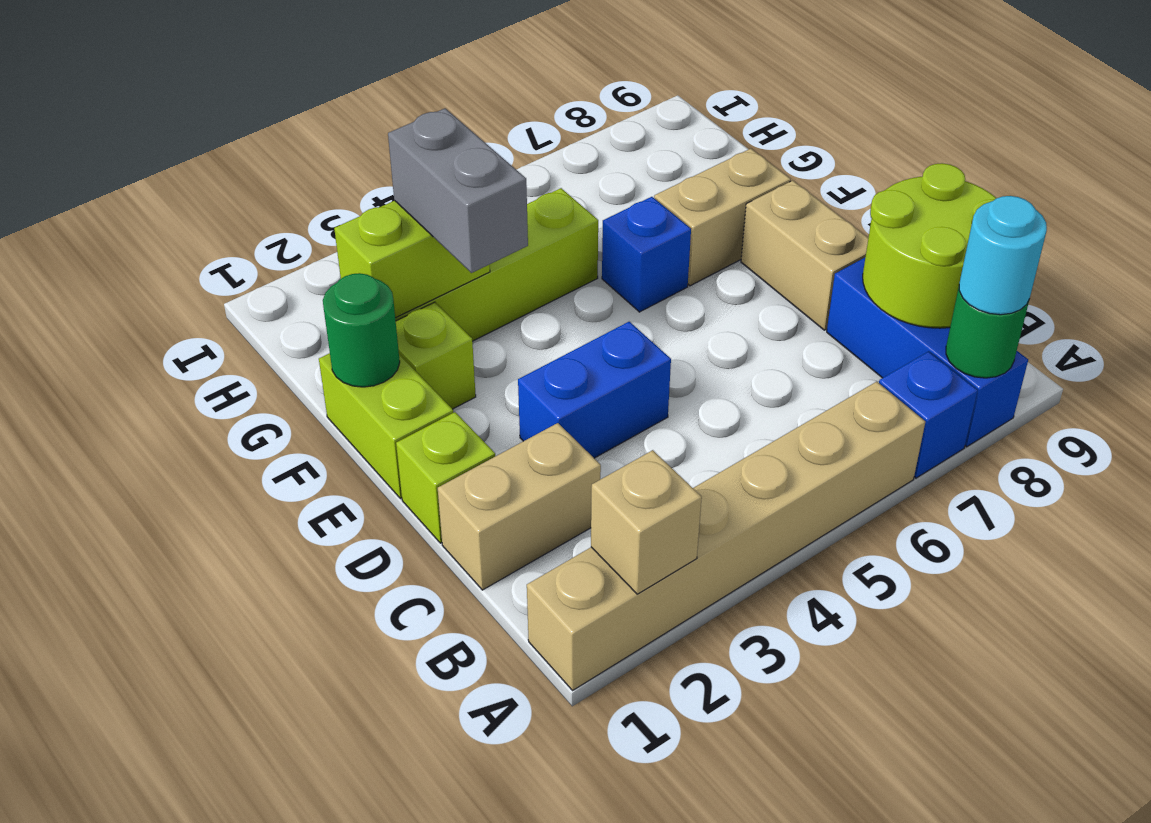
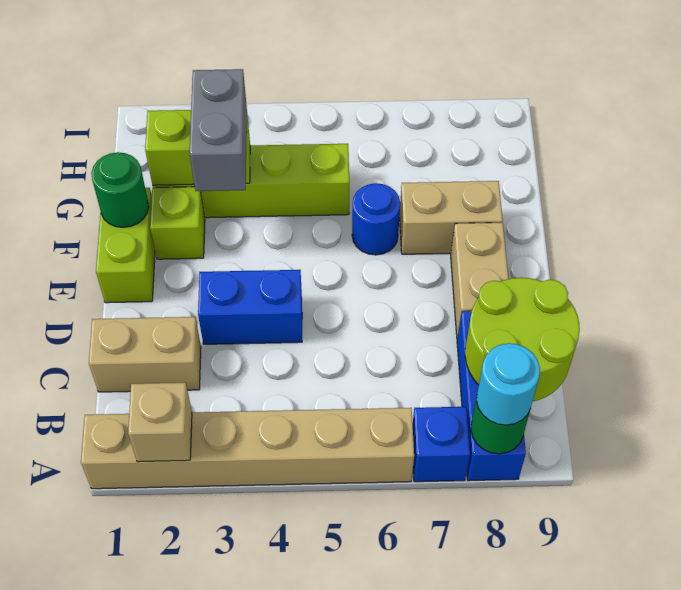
lime 1x1 brick [396,412,495,543] -> none
blue 1x1 brick [602,197,691,312] -> blue 1x1 round brick [352,183,400,255]

